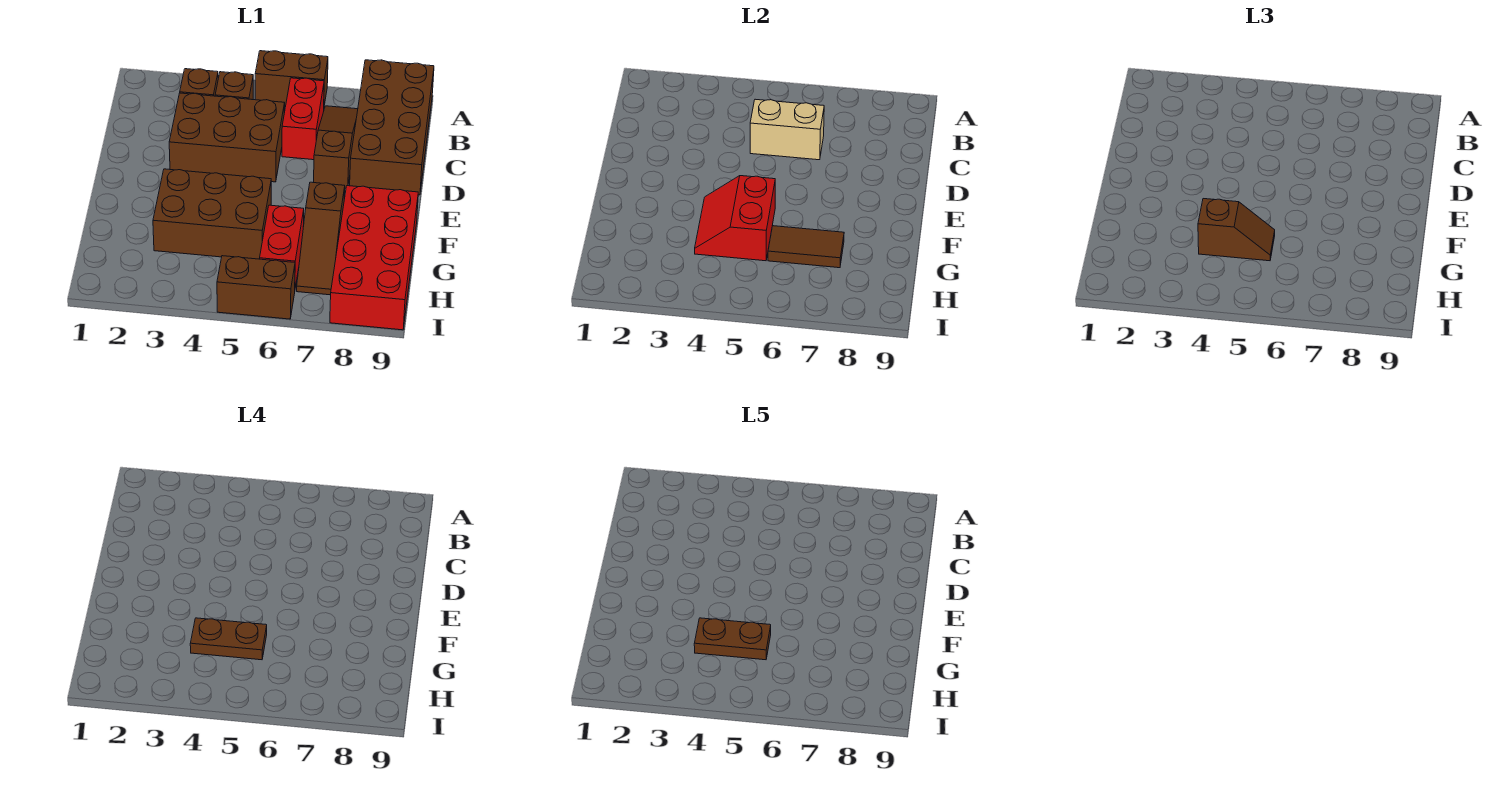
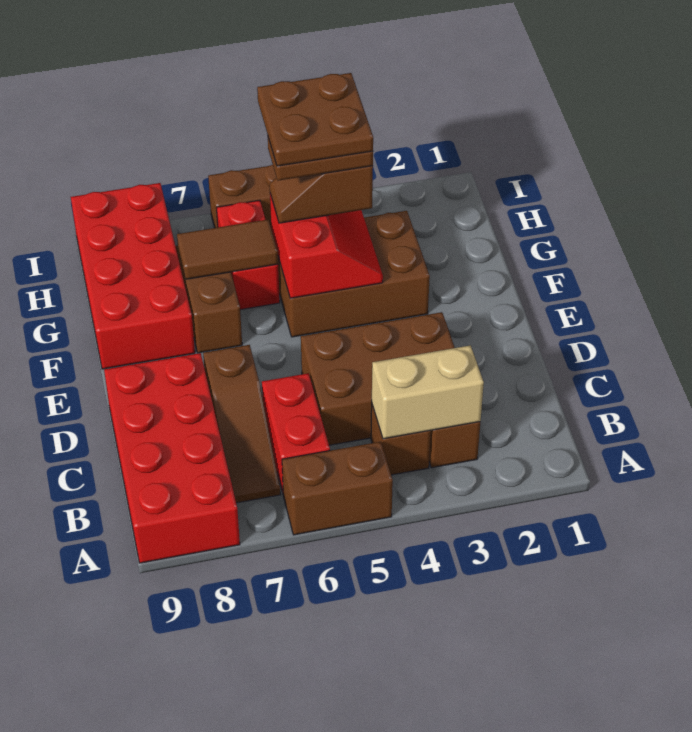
brown 2x4 brick [350,60,434,195] -> red 2x4 brick [104,353,240,563]
tan 1x2 brick [750,99,824,160] -> tan 1x2 brick moved to [372,345,484,439]
brown 1x2 plate [694,618,771,660] -> brown 2x2 plate [257,73,373,166]

